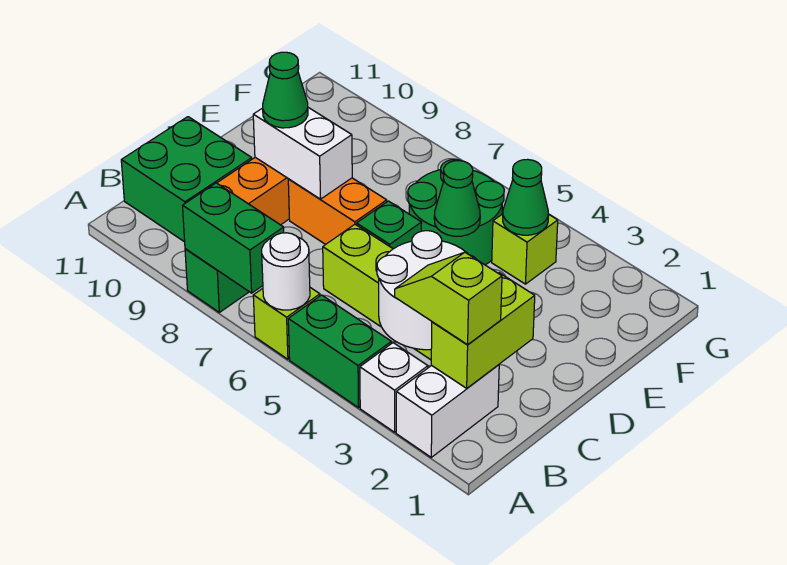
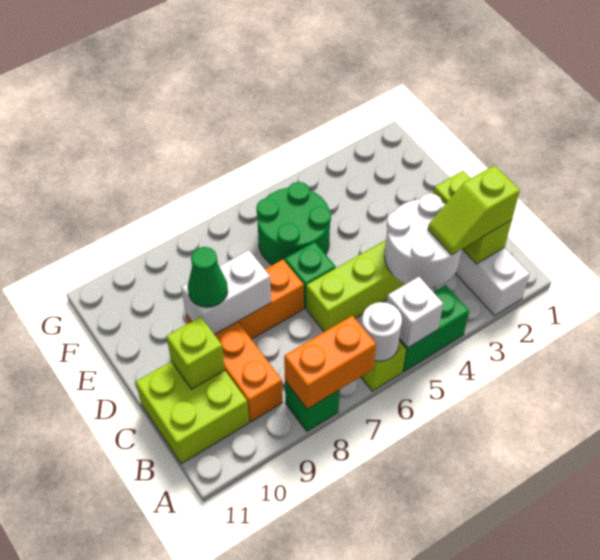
white 1x1 brick [360,343,428,432] -> white 1x1 brick moved to [387,277,443,348]
green 1x2 brick [183,183,284,293] -> orange 1x2 brick [284,316,376,409]
green 2x2 brick [121,117,252,242] -> lime 2x2 brick [136,361,249,464]
green 1x1 cone [434,161,480,236] -> none
lime 1x1 brick [492,214,558,284] -> lime 1x1 brick moved to [166,317,225,389]
green 1x1 cone [503,159,549,235] -> none

